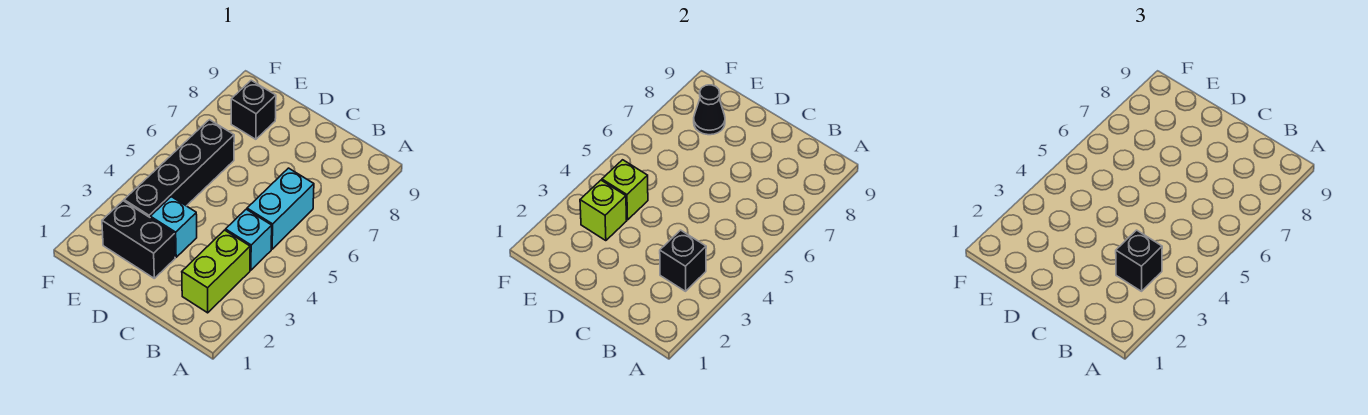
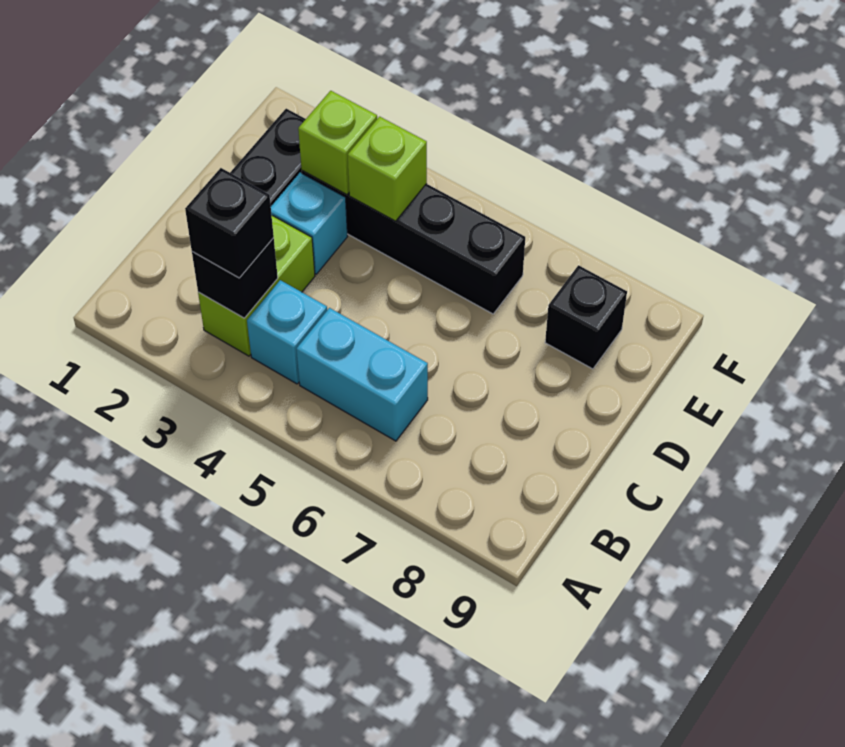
lime 1x2 brick [182,230,250,313] -> lime 1x2 brick turned to [198,216,315,356]
black 1x1 cone [694,85,725,135] -> none

